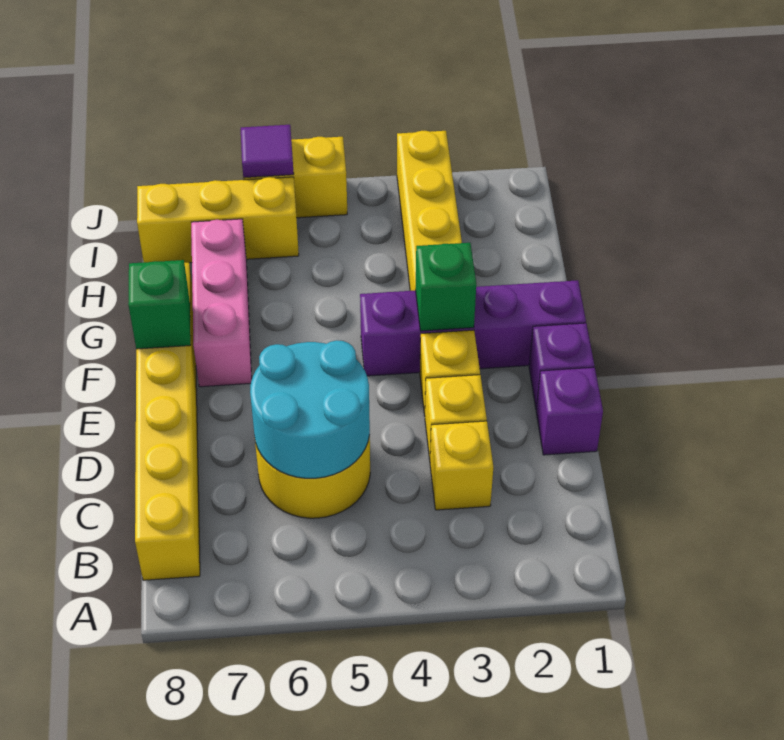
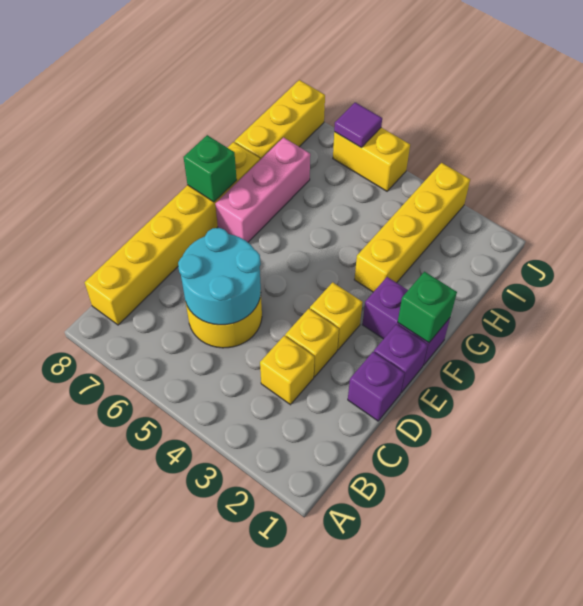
purple 1x4 brick [360,280,586,376] -> purple 1x2 brick [362,277,450,365]
green 1x1 brick [415,243,476,331] -> green 1x1 brick moved to [398,272,457,343]
yellow 1x3 brick [137,177,299,263] -> yellow 1x3 brick turned to [235,80,325,160]

